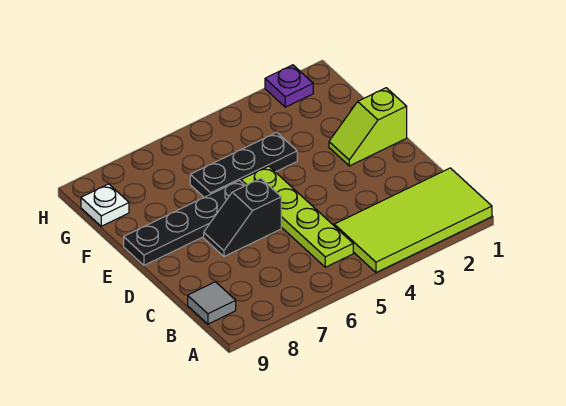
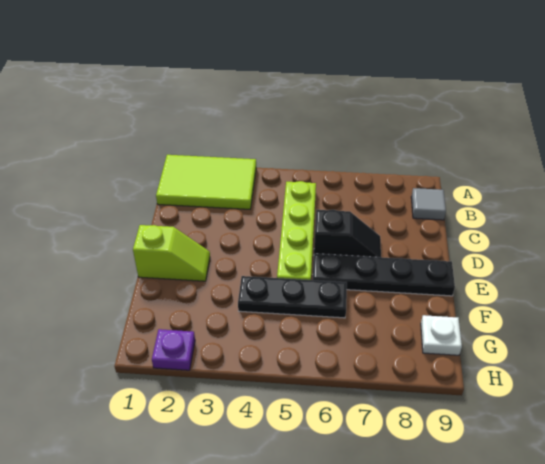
lime 2x4 tile [334,168,492,273] -> lime 2x3 tile [156,155,256,209]

